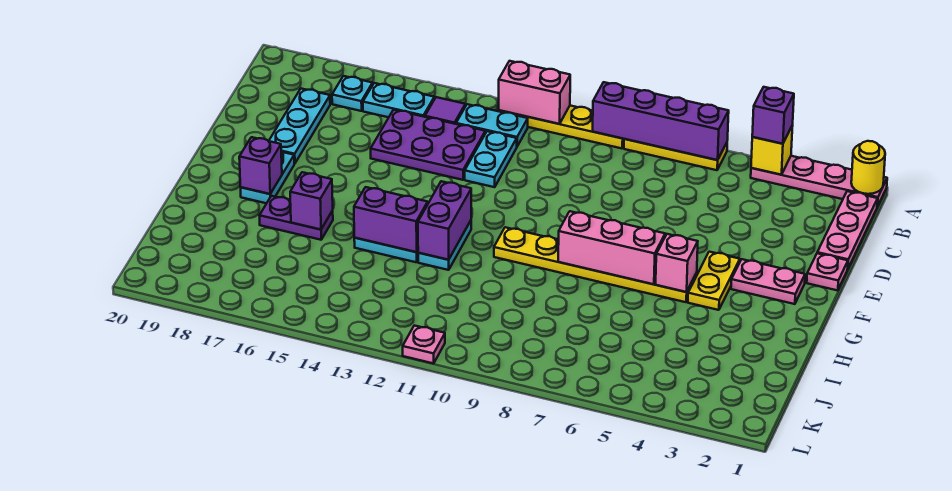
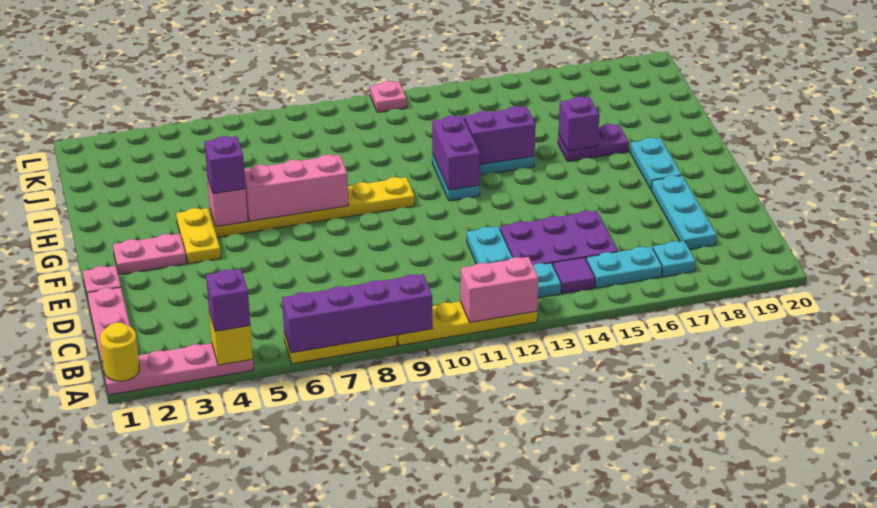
purple 1x1 brick [239,137,282,194] -> purple 1x1 brick moved to [204,136,246,194]

